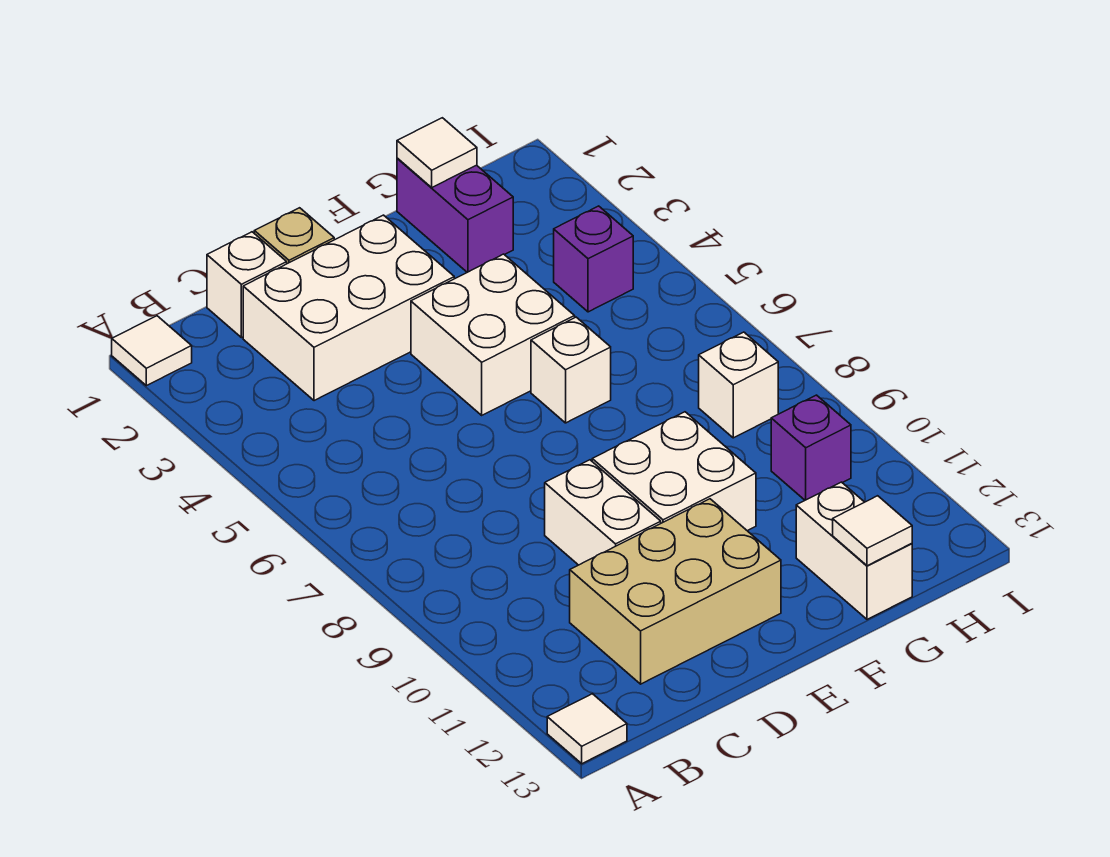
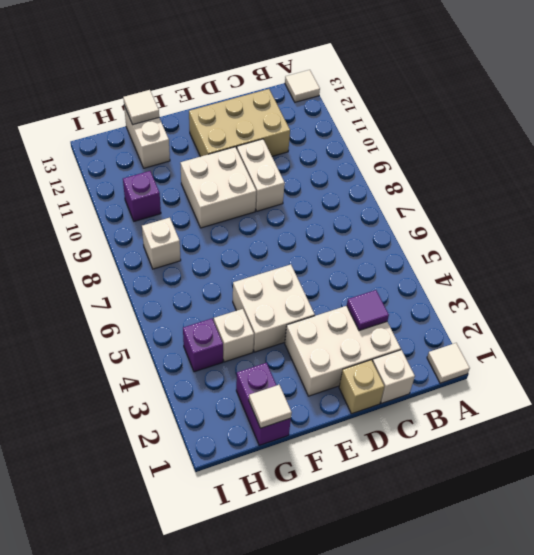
none -> purple 1x1 tile [347,290,389,331]
white 1x1 brick [531,317,611,423] -> white 1x1 brick moved to [214,309,254,362]

